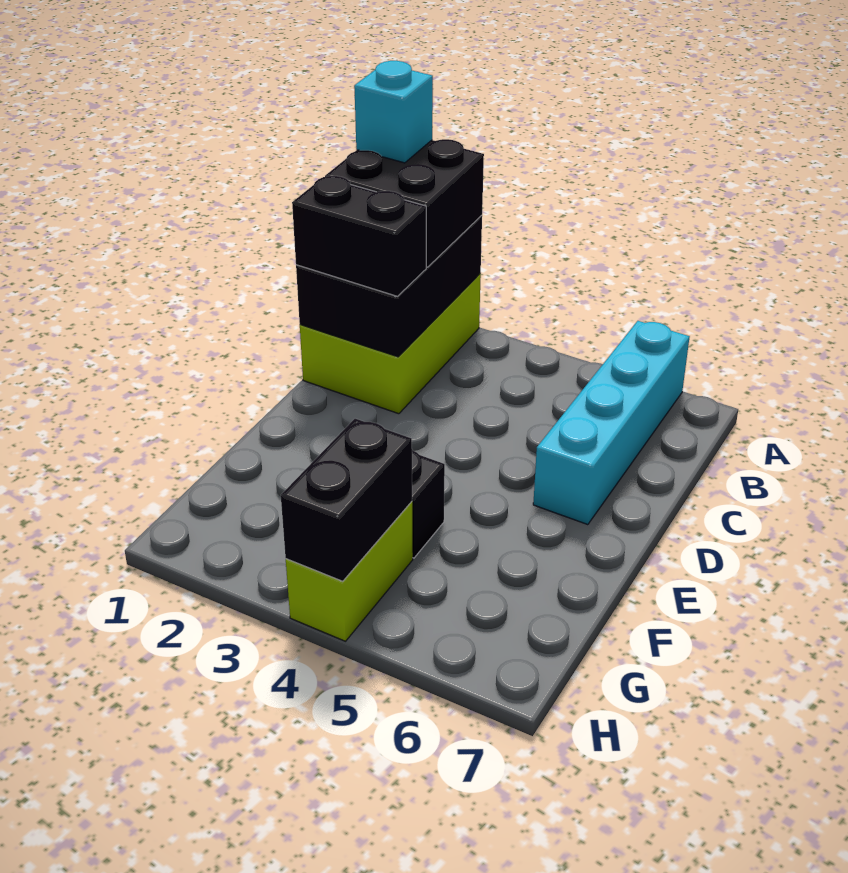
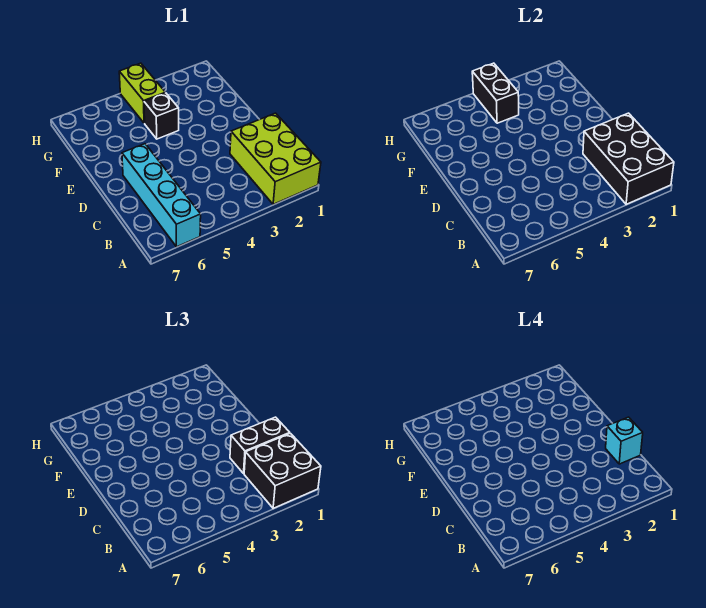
cyan 1x1 brick [354,61,433,163] -> cyan 1x1 brick moved to [606,417,643,464]

